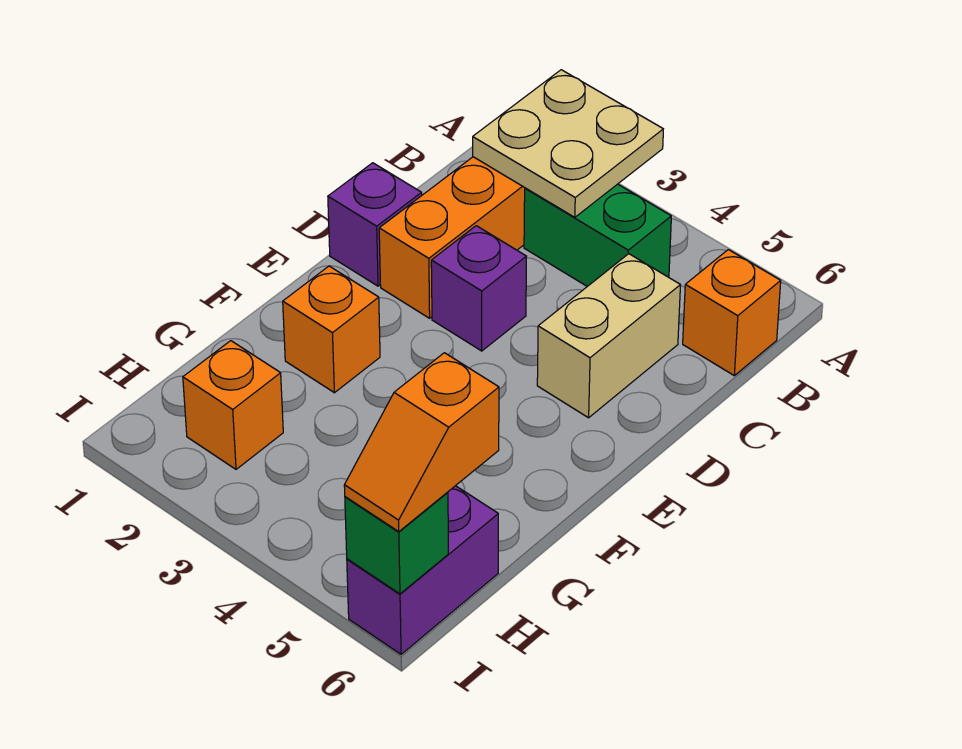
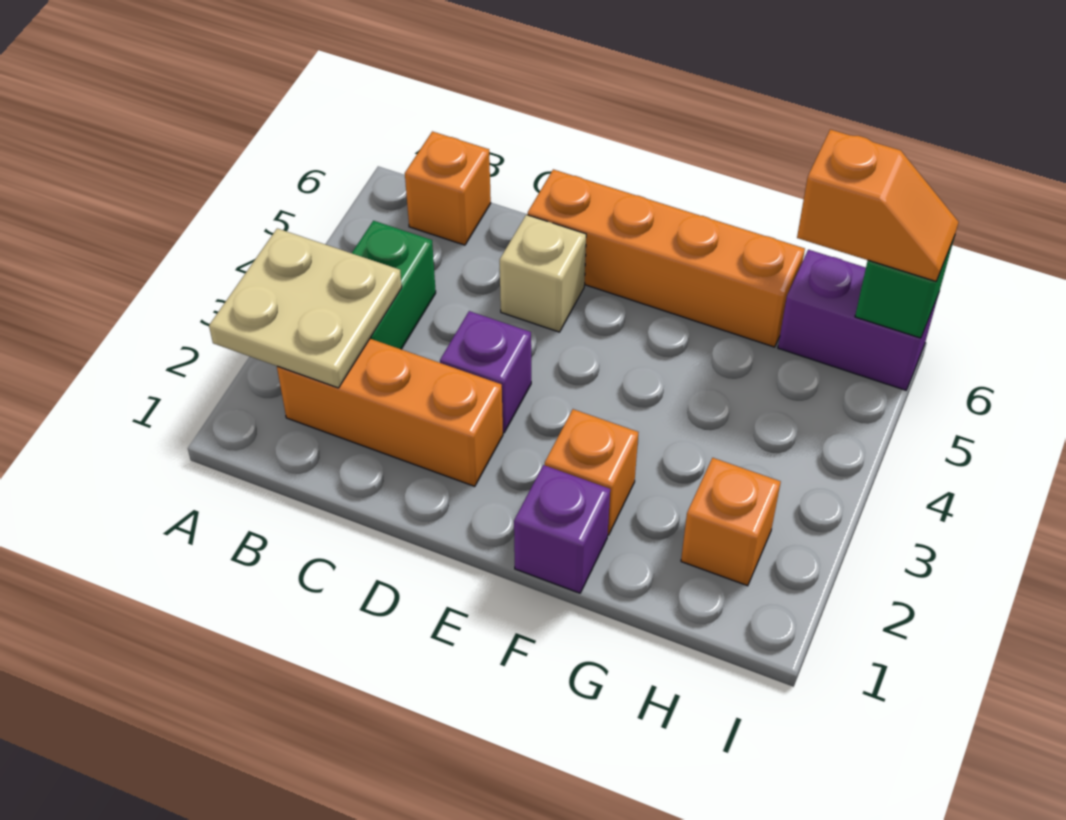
tan 1x2 brick [537,254,680,418] -> tan 1x1 brick [500,215,586,332]
purple 1x1 brick [328,163,422,286] -> purple 1x1 brick moved to [514,465,610,593]
none -> orange 1x4 brick [528,169,805,347]

